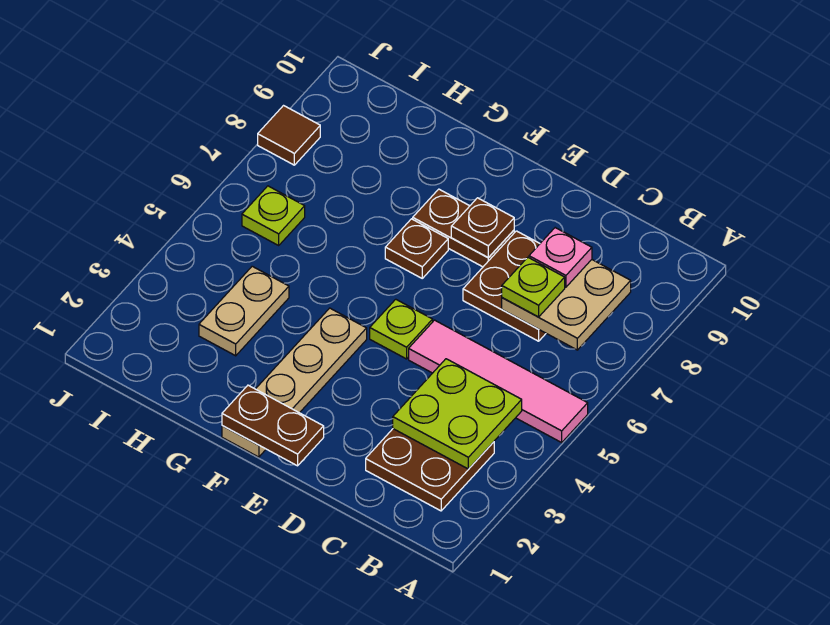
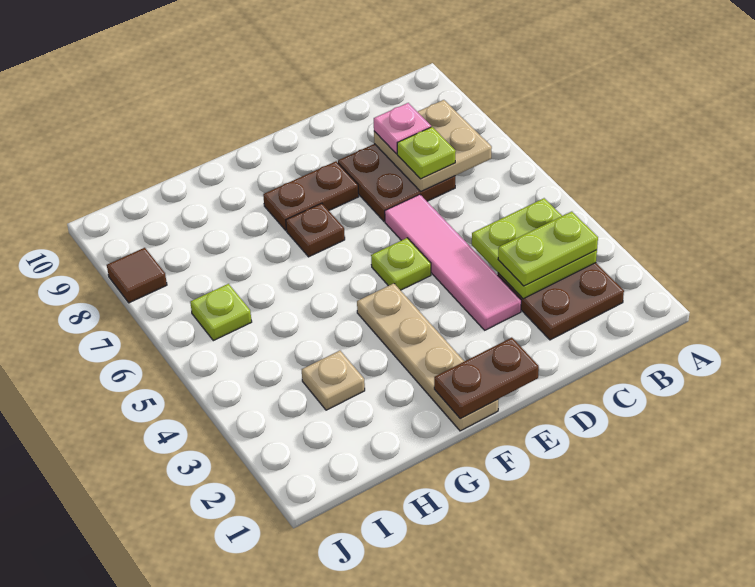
pink 1x4 tile [409,320,588,442] -> pink 1x4 tile turned to [385,194,521,330]
none -> lime 1x2 plate [498,212,598,286]
brown 1x1 plate [451,198,514,258] -> none
tan 1x2 plate [199,266,289,356] -> tan 1x1 plate [302,351,365,410]

